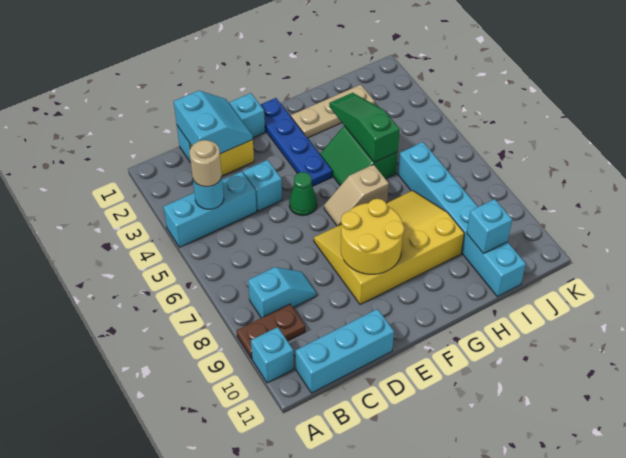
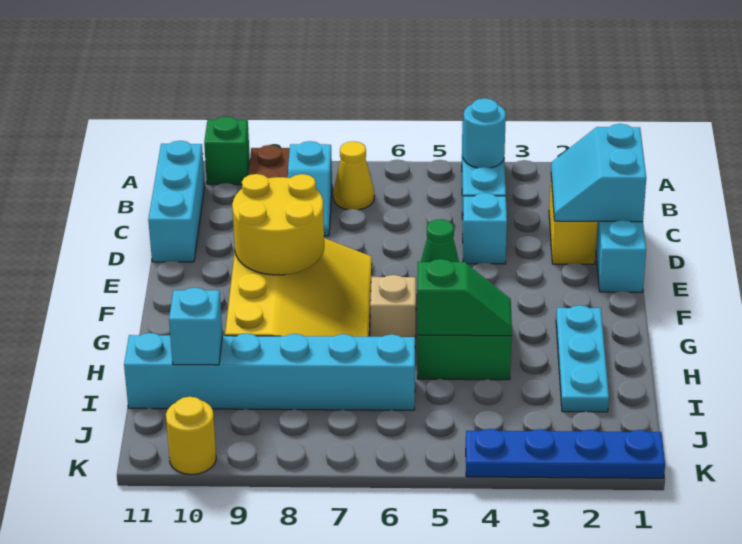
cyan 1x1 brick [251,327,294,383] -> green 1x1 brick [204,117,250,185]
tan 1x1 round brick [190,140,222,187] -> none
none -> yellow 1x1 cone [333,141,374,210]
cyan 2x2 slope [174,91,253,154] -> cyan 2x2 slope turned to [551,124,646,222]
blue 1x4 plate [260,98,332,186] -> blue 1x4 plate moved to [466,429,665,478]
tan 1x3 plate [291,85,375,138] -> cyan 1x3 plate [556,305,609,412]
green 1x3 slope [329,93,400,162] -> green 1x2 slope [417,259,512,336]
none -> yellow 1x1 round brick [166,397,216,475]

